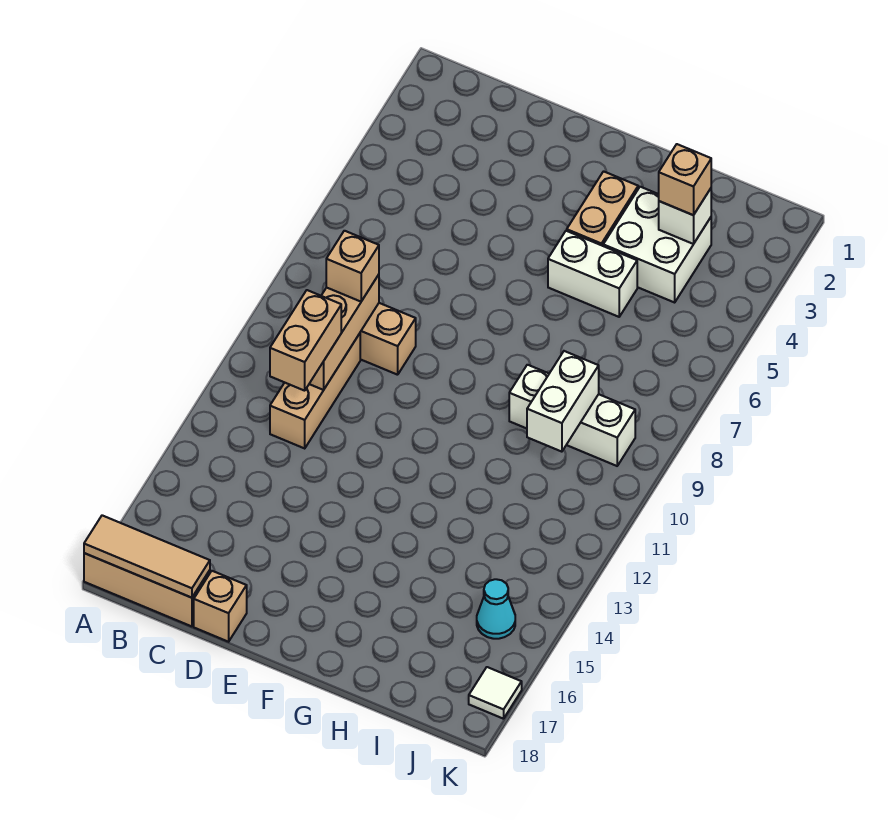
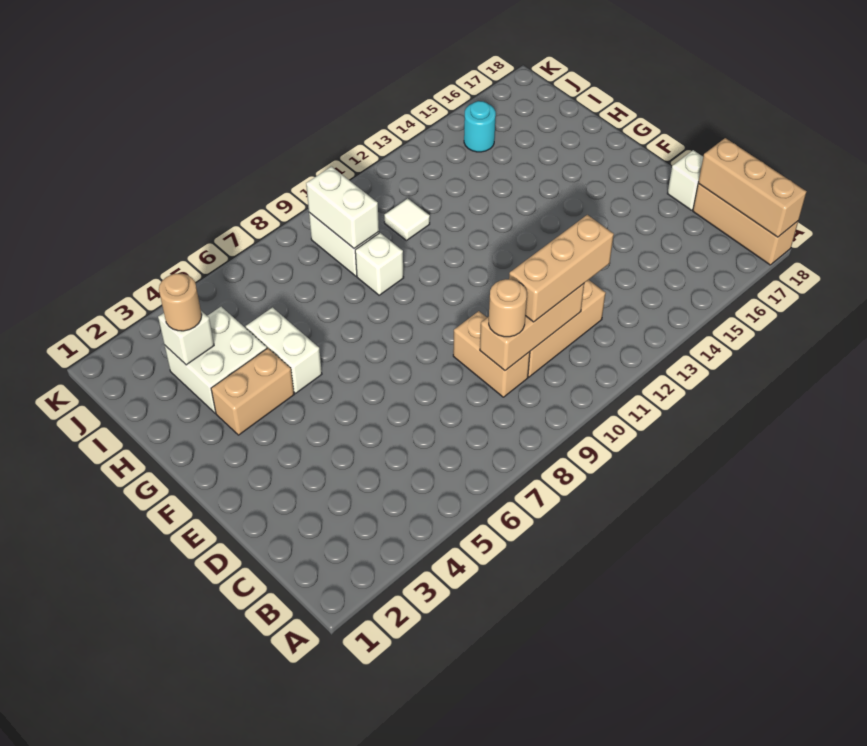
tan 1x3 tile [84,515,210,598] -> tan 1x3 brick [698,138,806,237]
tan 1x1 brick [326,231,379,302] -> tan 1x1 round brick [489,279,527,337]
tan 1x2 brick [270,290,341,391] -> tan 1x3 brick [509,215,614,322]
tan 1x1 brick [194,571,247,642] -> white 1x1 brick [667,150,703,210]
tan 1x1 brick [659,144,711,215] -> tan 1x1 round brick [159,274,202,331]
white 1x2 brick [527,351,599,452] -> white 1x2 brick turned to [306,167,379,248]
cyan 1x1 cone [477,579,515,639] -> cyan 1x1 round brick [464,101,496,152]
white 1x1 tile [469,667,522,719] -> white 1x1 tile moved to [384,199,430,241]

